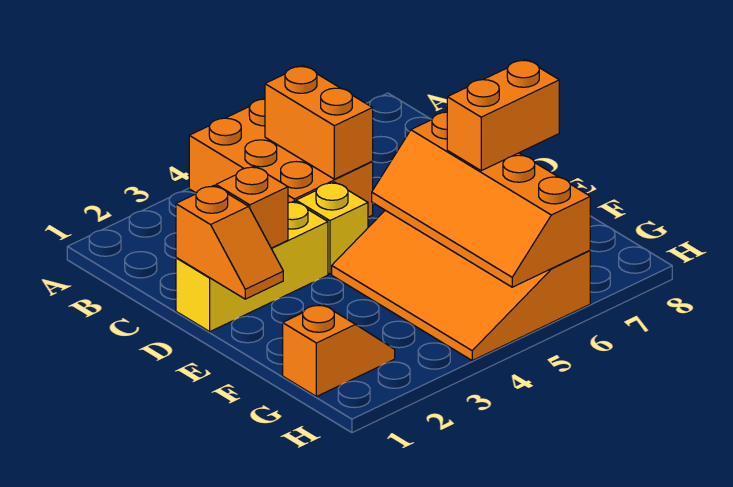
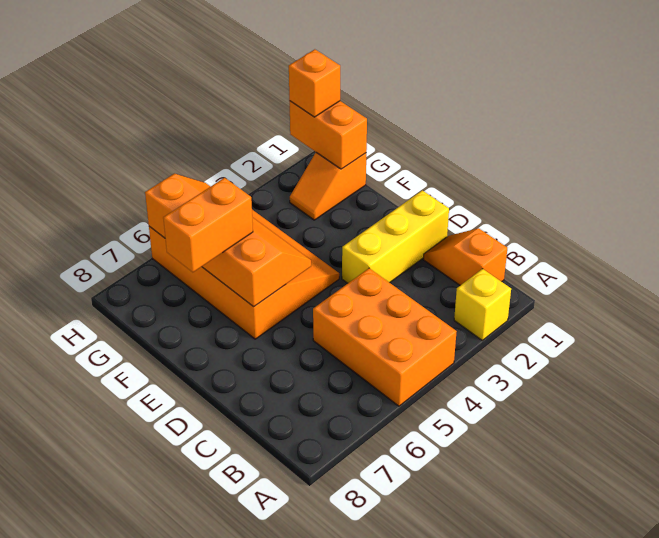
orange 1x2 brick [265,66,373,179] -> orange 1x2 brick moved to [289,101,367,169]
orange 1x2 slope [176,186,283,299] -> orange 1x2 slope moved to [423,228,507,285]
orange 1x1 brick [216,166,288,248] -> orange 1x1 brick moved to [289,49,340,117]
yellow 1x1 brick [296,182,368,274] -> yellow 1x1 brick moved to [454,269,511,340]

